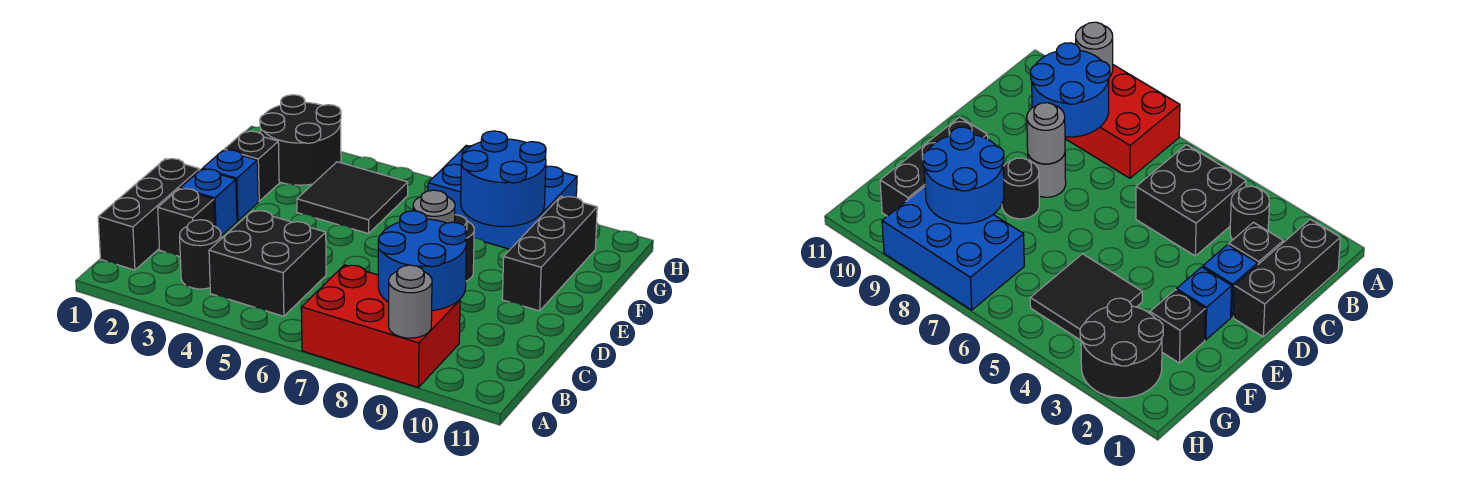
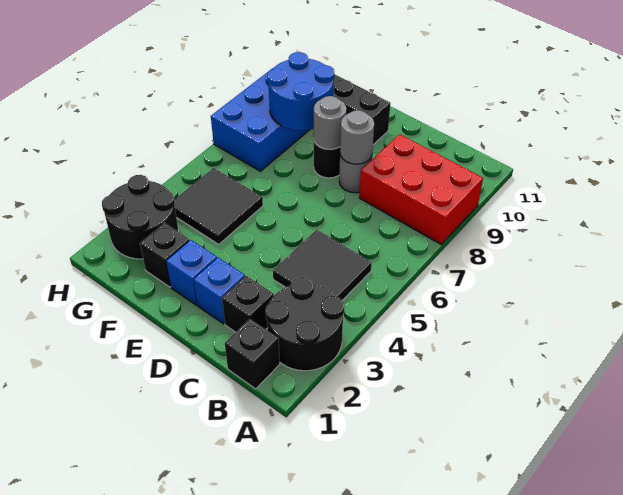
red 2x3 brick [301,265,460,387] -> red 2x3 brick turned to [359,134,483,244]
grey 1x1 round brick [389,265,432,338] -> grey 1x1 round brick moved to [314,96,346,149]
black 1x3 brick [98,159,200,270] -> black 1x1 brick [225,319,280,389]
black 1x1 round brick [180,220,221,289] -> black 2x2 round brick [266,277,344,371]
black 2x2 brick [209,210,326,316] -> black 2x2 tile [273,230,372,300]
blue 2x2 round brick [378,211,466,311] -> none

